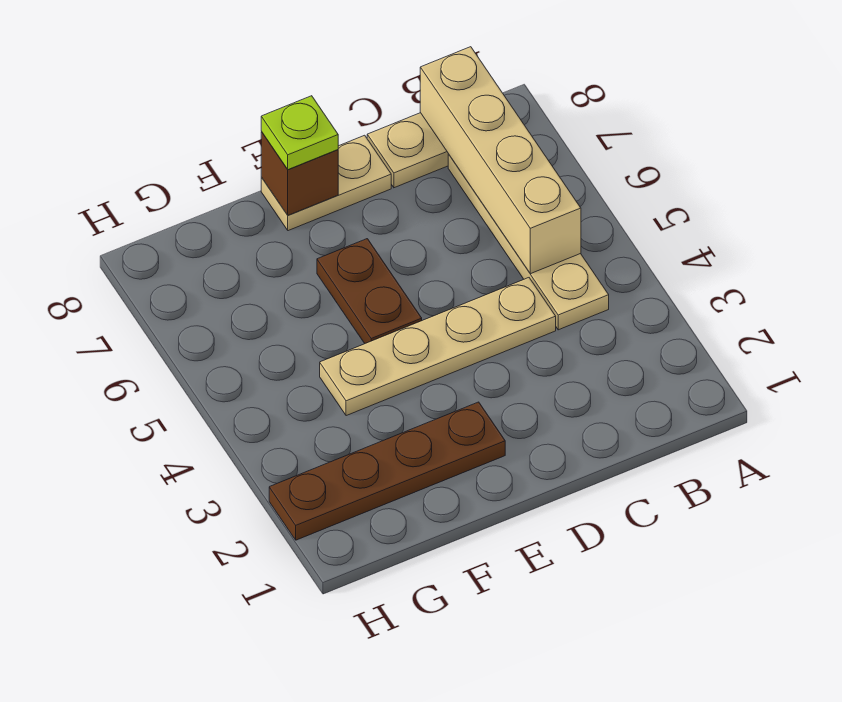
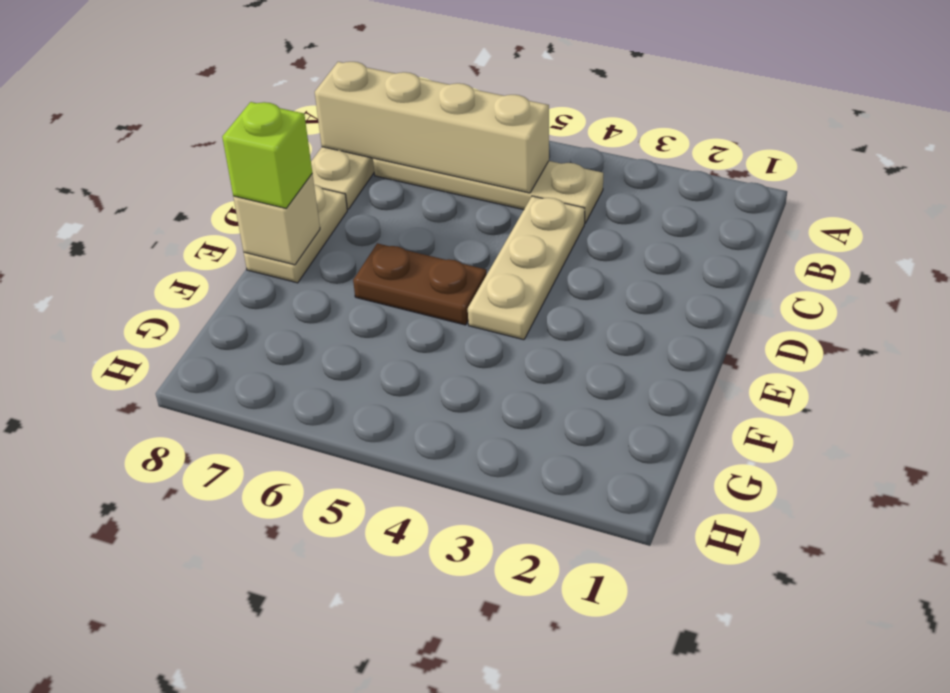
tan 1x4 plate [320,278,556,416] -> tan 1x3 plate [468,196,585,340]
brown 1x4 plate [269,402,505,540] -> none
brown 1x1 brick [261,132,338,215] -> tan 1x1 brick [233,174,320,265]
lime 1x1 plate [261,96,338,170] -> lime 1x1 brick [222,102,312,208]

